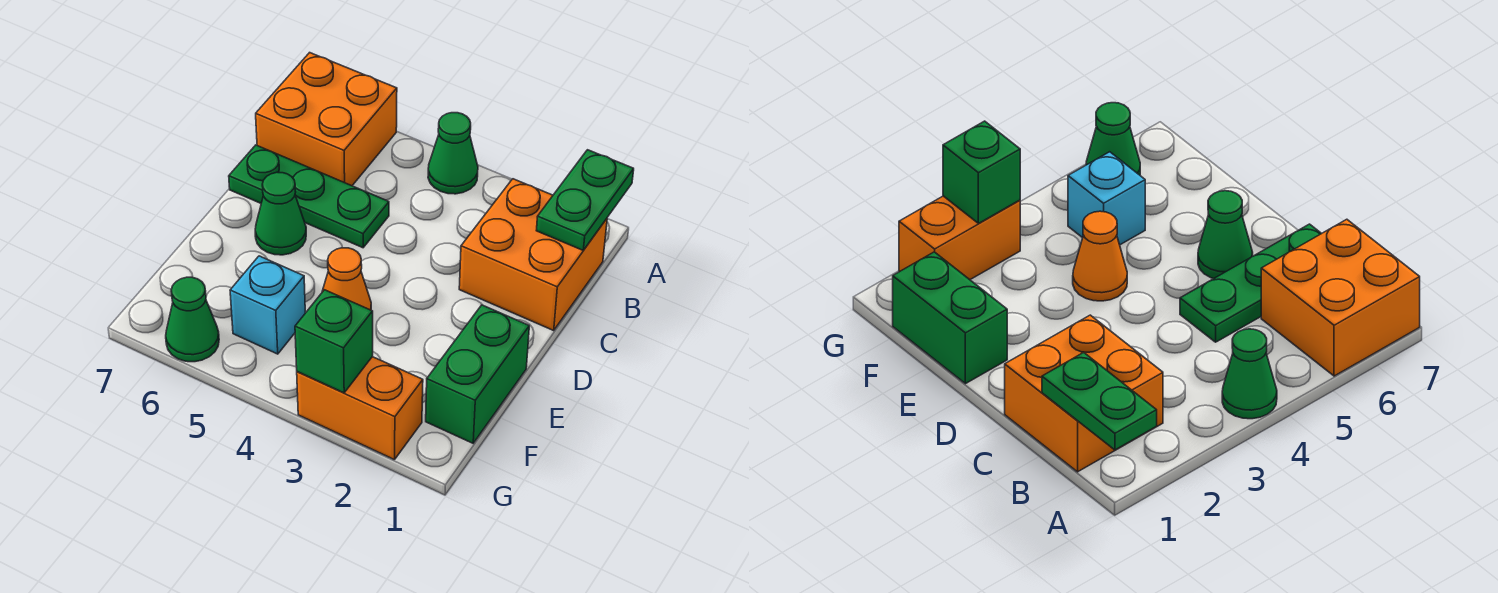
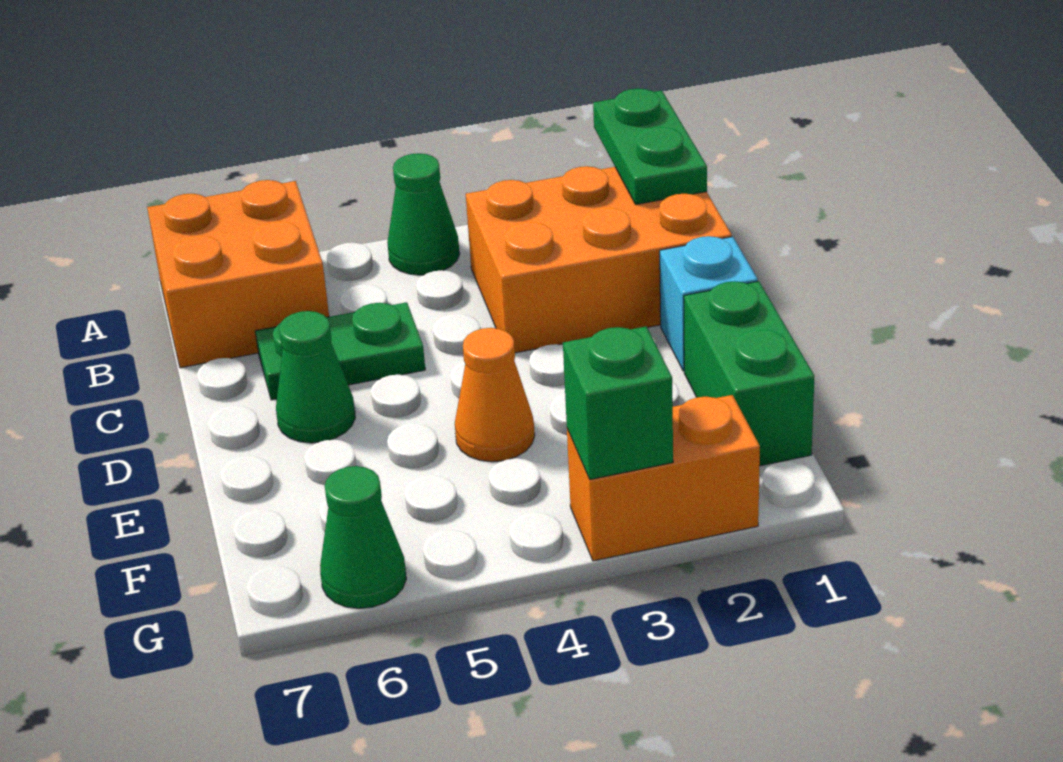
orange 2x2 brick [459,179,607,330] -> orange 2x3 brick [466,166,732,353]
green 1x3 plate [229,145,389,248] -> green 1x2 plate [255,302,425,400]
cyan 1x1 brick [230,256,305,354] -> cyan 1x1 brick moved to [660,236,758,371]

